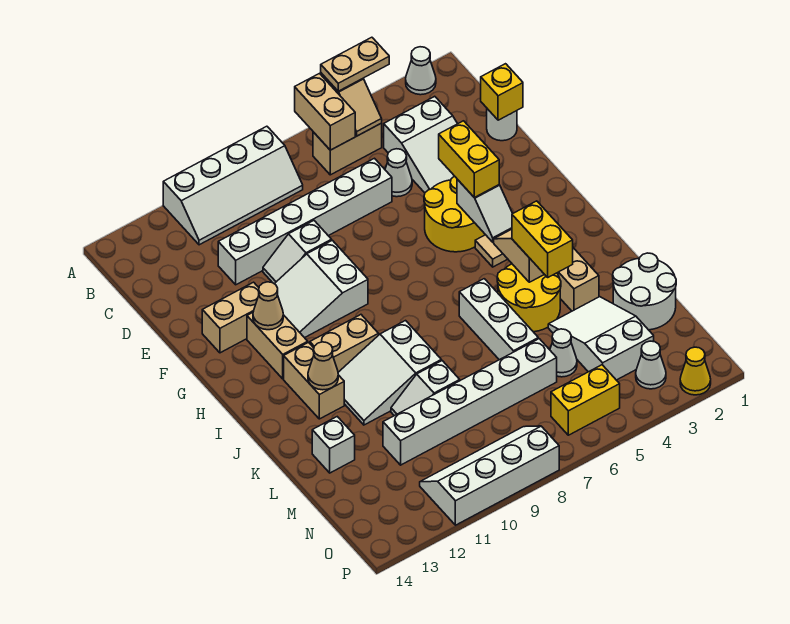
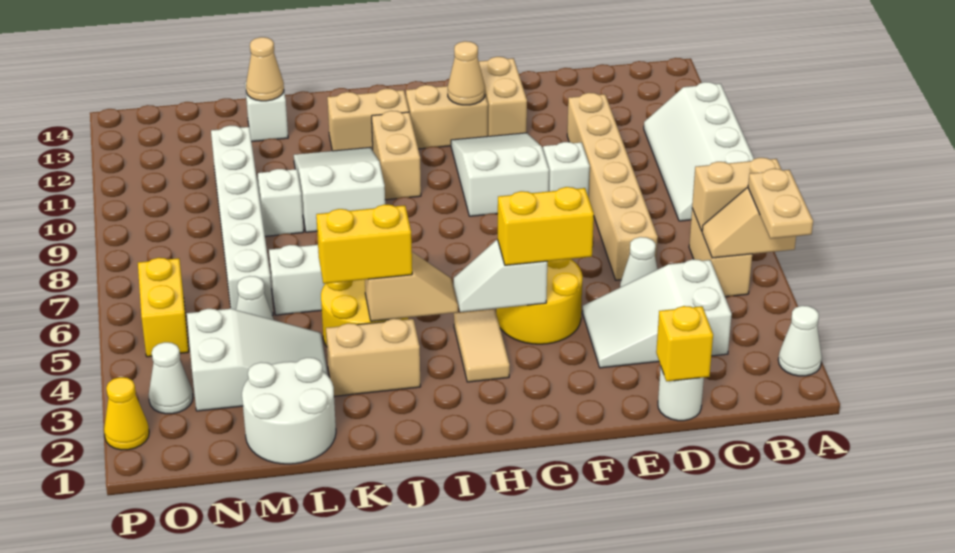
white 1x6 brick [218,158,392,285] -> tan 1x6 brick [567,93,658,280]
tan 1x1 cone [308,342,338,390] -> tan 1x1 cone moved to [246,37,284,101]
white 2x4 slope [420,426,559,525] -> none

